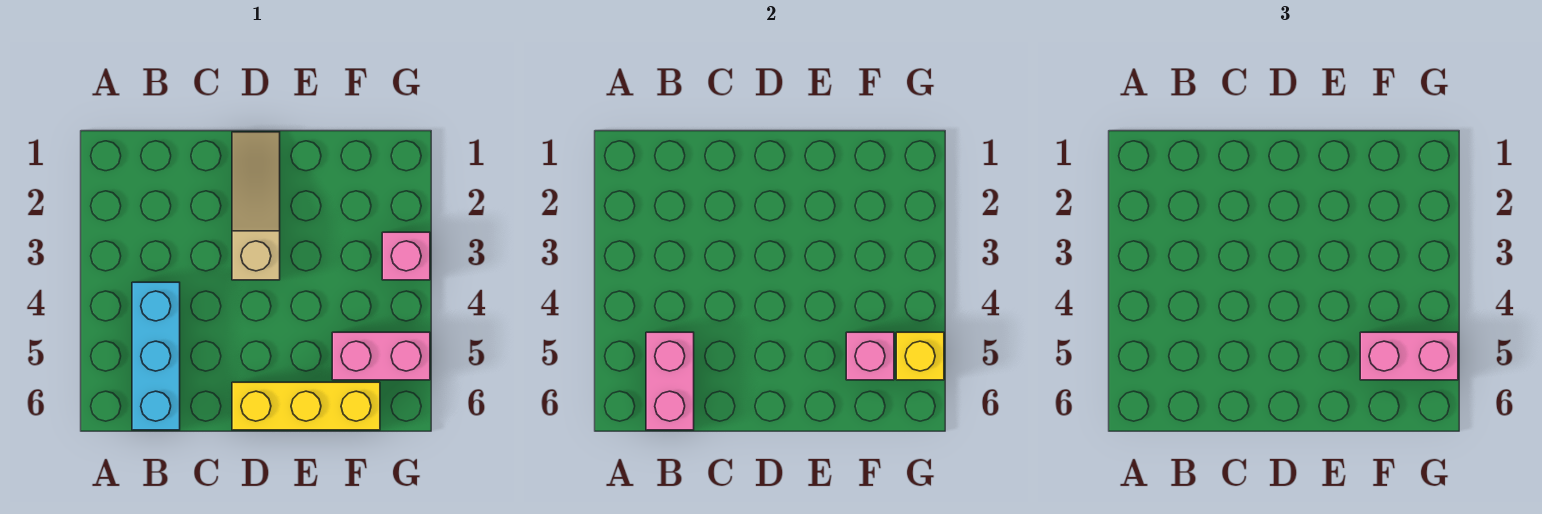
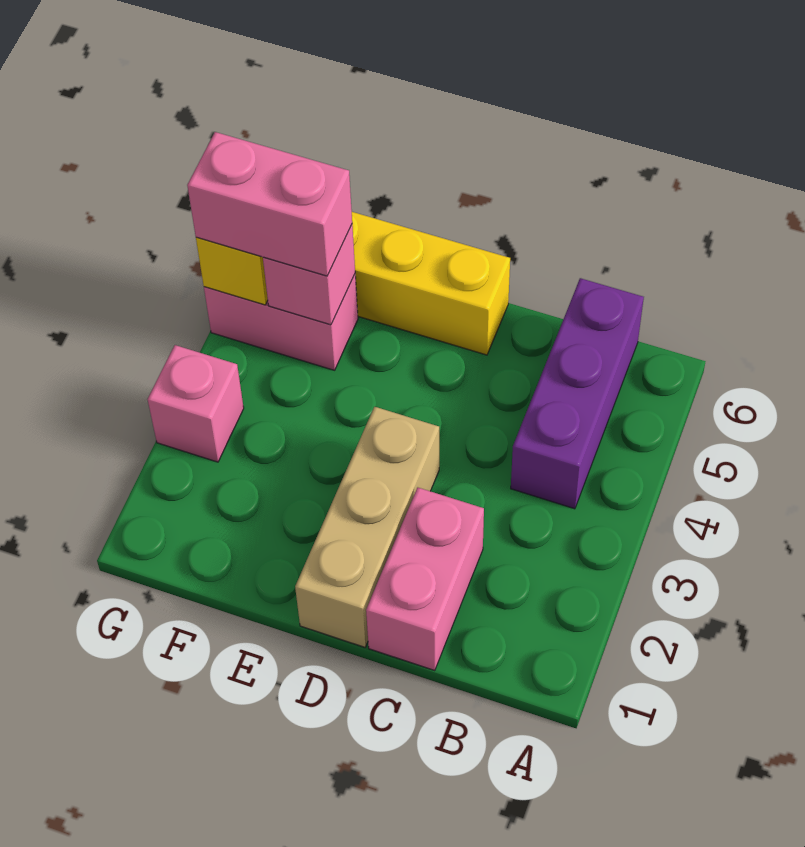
cyan 1x3 brick [132,282,180,430] -> purple 1x3 brick [511,278,644,509]
pink 1x2 brick [646,332,694,430] -> pink 1x2 brick moved to [366,488,484,671]
tan 1x3 slope [232,132,280,280] -> tan 1x3 brick [295,407,439,647]

